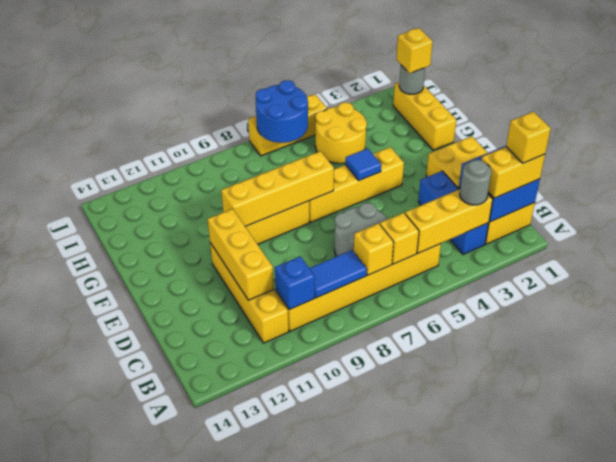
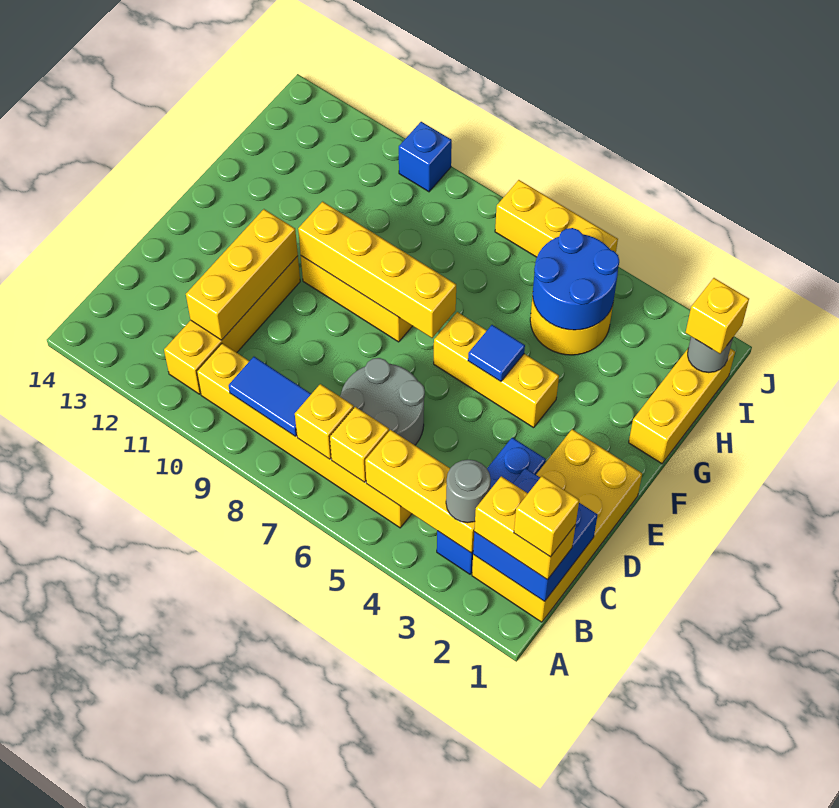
blue 1x1 brick [275,256,315,310] -> blue 1x1 brick moved to [399,122,452,192]
yellow 1x4 brick [309,147,404,222] -> yellow 1x3 brick [434,312,559,428]
blue 2x2 round brick [256,80,308,143] -> blue 2x2 round brick moved to [533,228,619,330]

